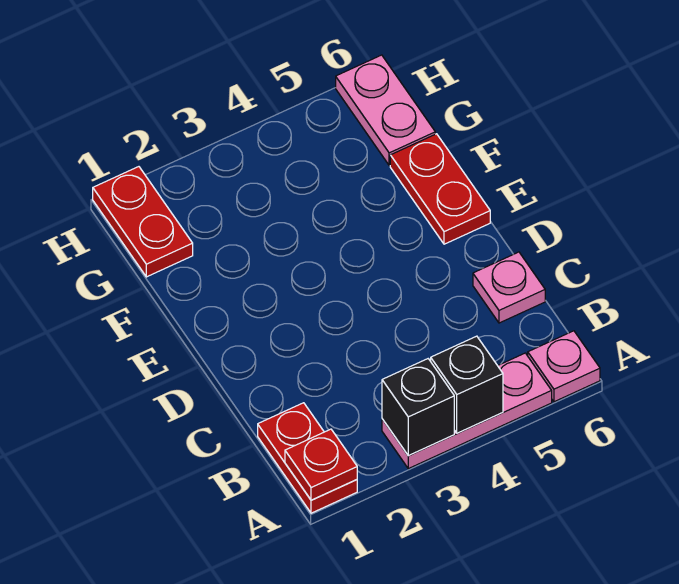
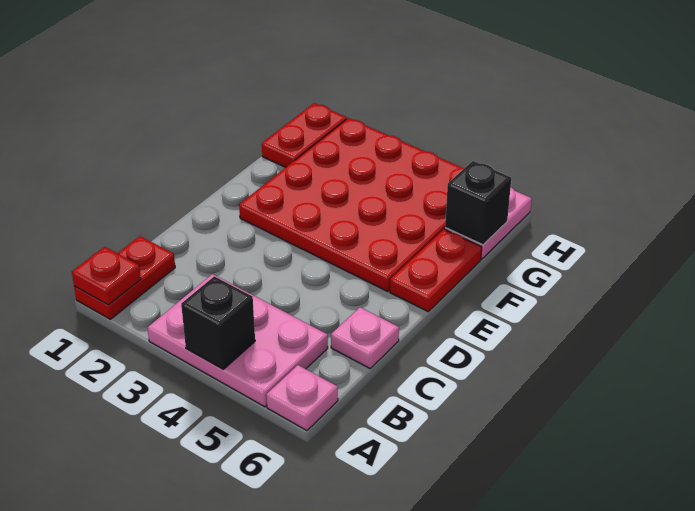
pink 1x3 plate [382,353,552,469] -> pink 2x3 plate [147,274,328,407]
black 1x1 brick [382,359,454,456] -> black 1x1 brick moved to [445,161,511,245]
none -> red 4x4 plate [239,118,464,292]

